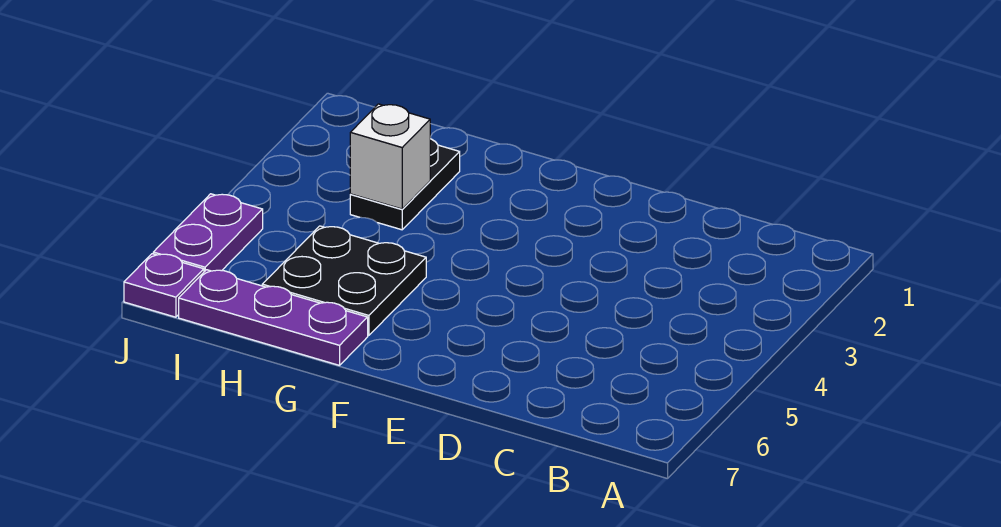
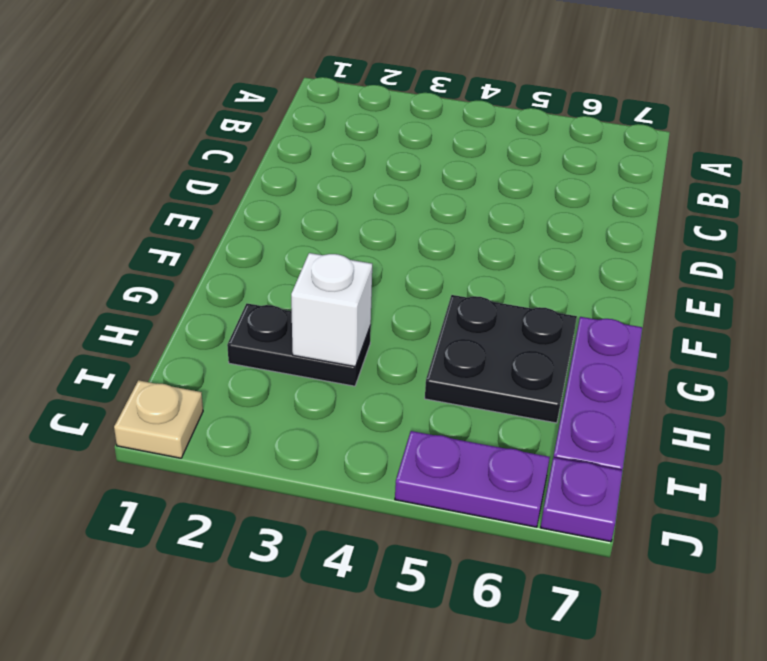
none -> tan 1x1 plate [114,380,203,458]

